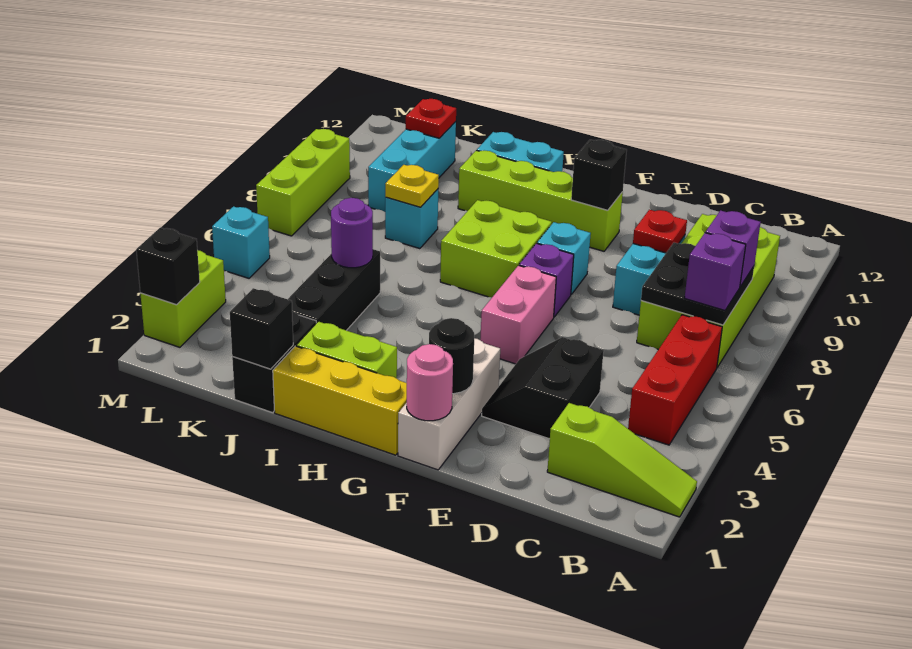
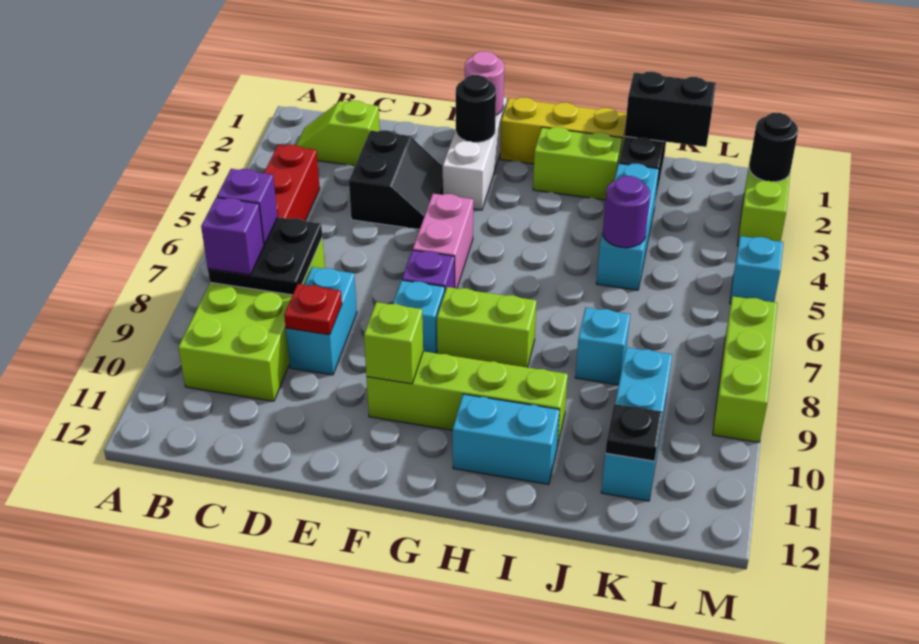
lime 1x3 slope [547,403,697,517] -> lime 1x2 slope [297,101,380,166]
black 1x1 brick [571,140,627,210] -> lime 1x1 brick [364,302,423,384]
lime 2x2 brick [440,200,552,297] -> lime 1x2 brick [437,287,537,367]
black 1x1 brick [230,288,293,369] -> black 1x2 brick [625,72,716,147]
black 1x3 brick [288,249,380,331] -> cyan 1x3 brick [596,163,659,290]
yellow 1x1 plate [385,165,439,207] -> none
red 1x1 plate [406,99,456,138] -> black 1x1 plate [605,404,662,461]
black 1x1 brick [136,228,200,305] -> black 1x1 round brick [749,113,798,182]

